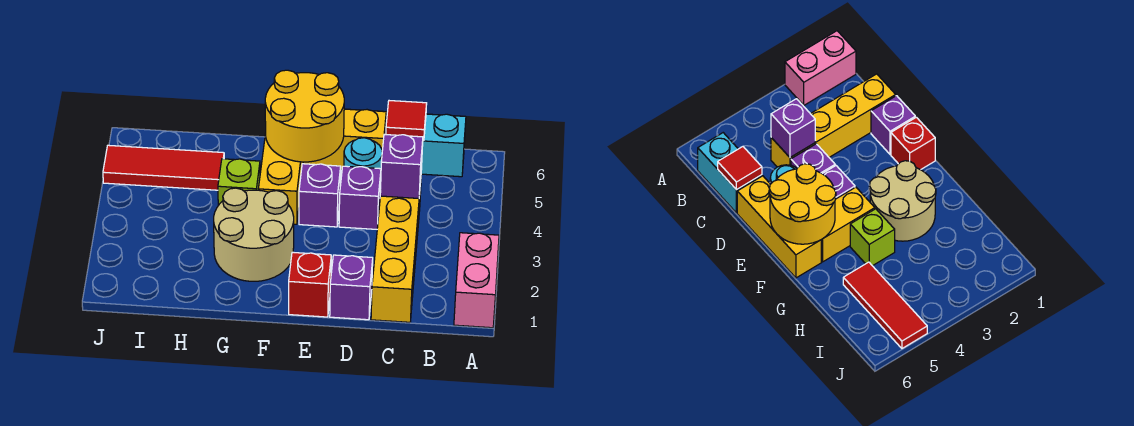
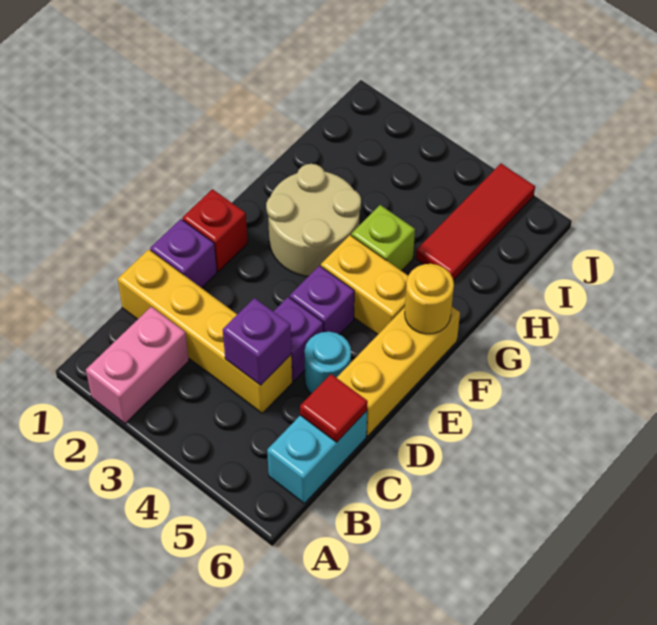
pink 1x2 brick [454,233,499,328] -> pink 1x2 brick turned to [86,307,189,424]
yellow 2x2 round brick [265,70,344,162] -> yellow 1x1 round brick [405,264,454,334]

